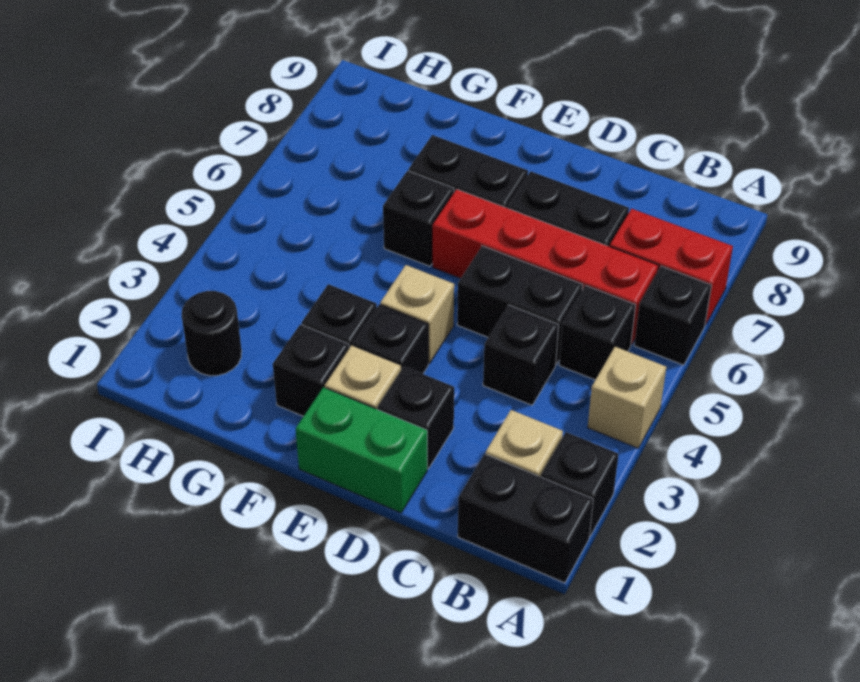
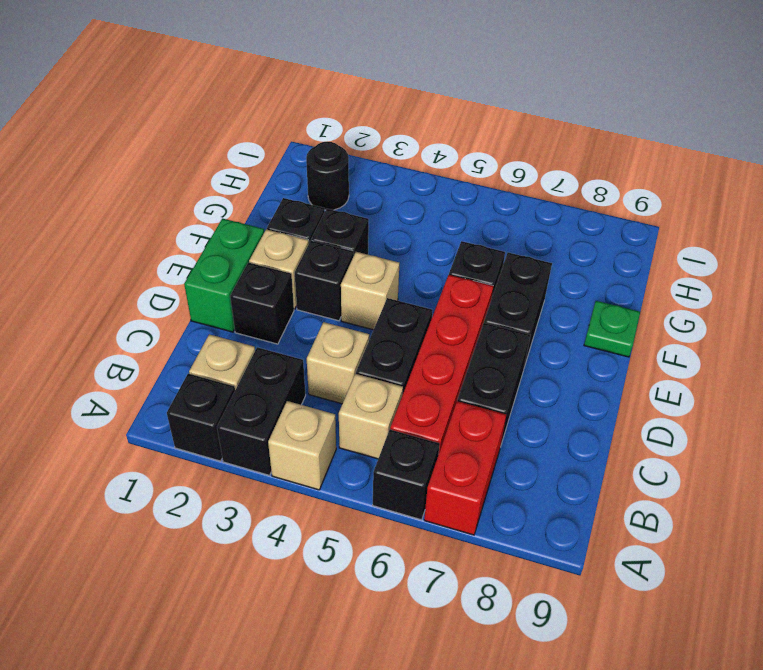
black 1x2 brick [458,454,593,583] -> black 1x2 brick moved to [217,347,306,475]
black 1x1 brick [559,286,636,380] -> tan 1x1 brick [339,374,403,459]
black 1x1 brick [483,305,559,405] -> tan 1x1 brick [307,322,369,404]
none -> green 1x1 plate [584,301,640,357]

